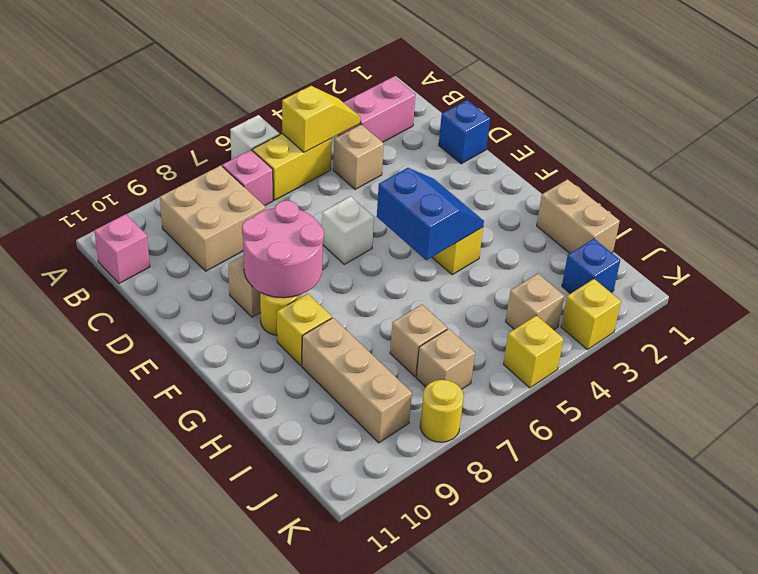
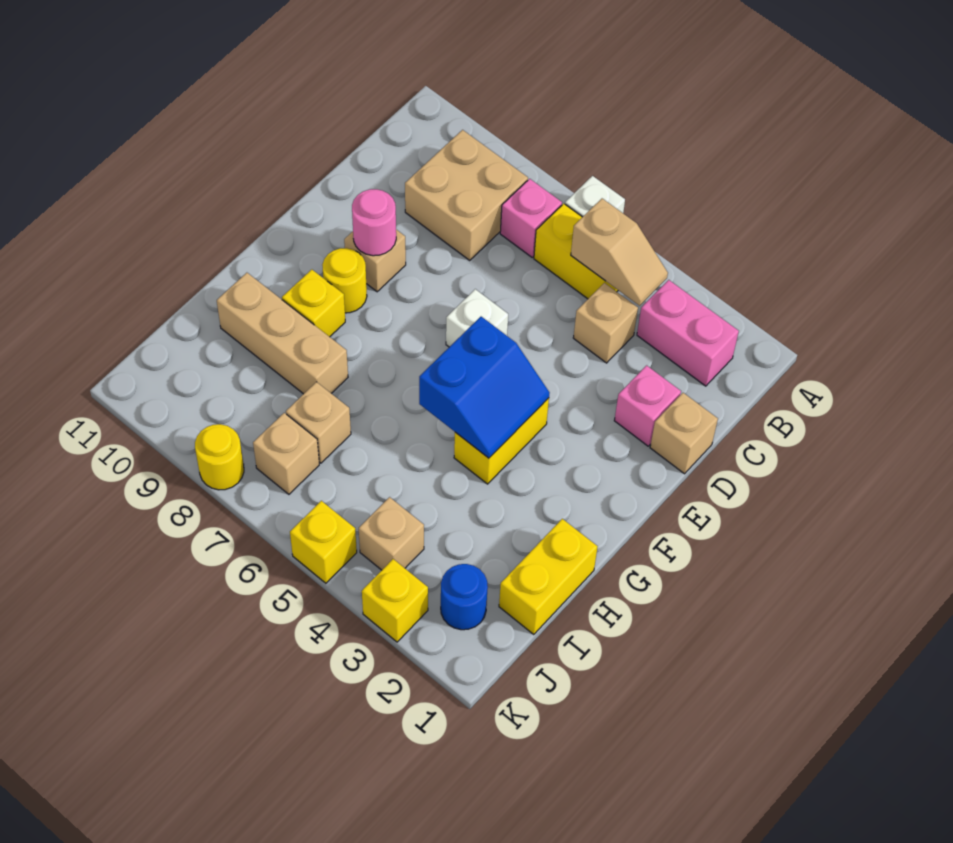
yellow 1x2 slope [282,86,360,152] -> tan 1x2 slope [571,199,668,306]
pink 1x1 brick [94,214,150,283] -> pink 1x1 brick moved to [614,365,681,446]
blue 1x1 brick [439,100,490,164] -> tan 1x1 brick [650,393,718,474]
pink 2x2 round brick [242,200,324,298] -> pink 1x1 round brick [352,189,396,256]
tan 1x2 brick [537,179,620,253] -> yellow 1x2 brick [499,519,598,634]
tan 1x3 brick [302,318,412,443] -> tan 1x3 brick turned to [217,273,348,394]
blue 1x1 brick [562,239,620,294] -> blue 1x1 round brick [441,564,488,630]

